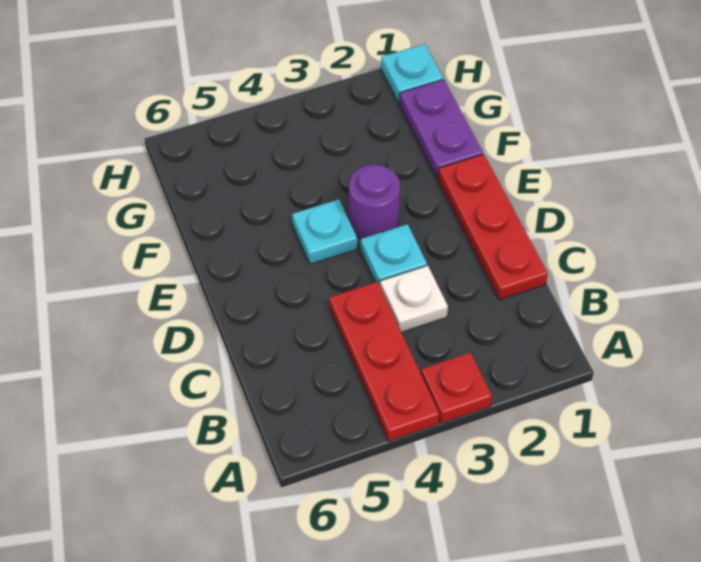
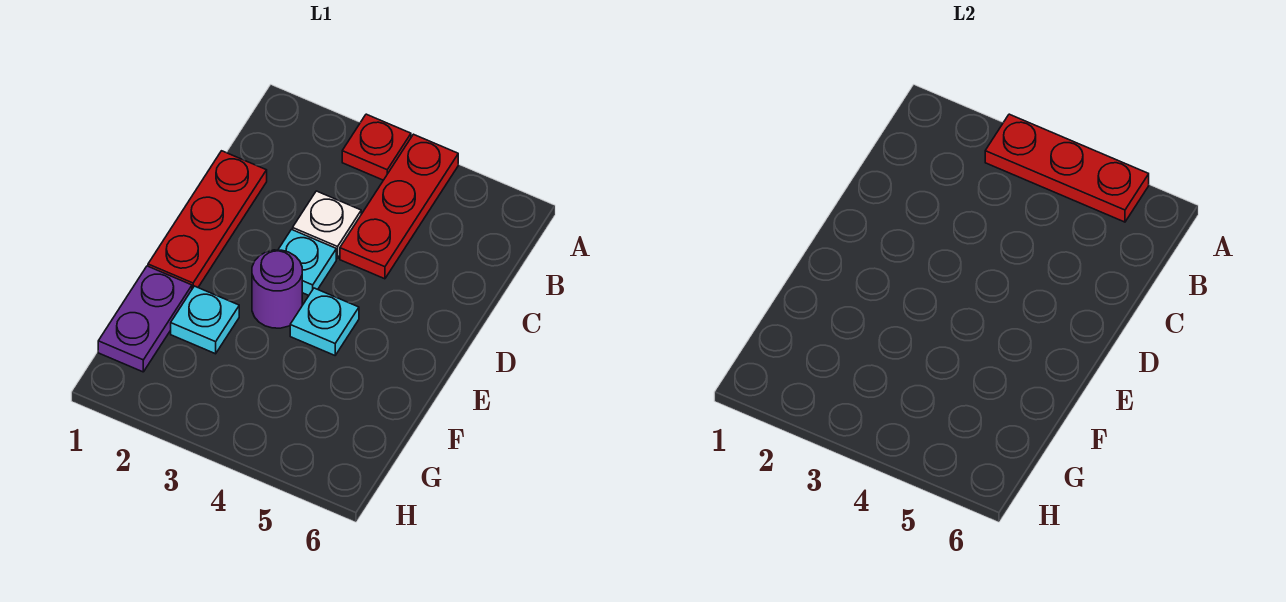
none -> red 1x3 plate [985,114,1149,222]
cyan 1x1 plate [381,44,443,103] -> cyan 1x1 plate moved to [171,286,239,354]

